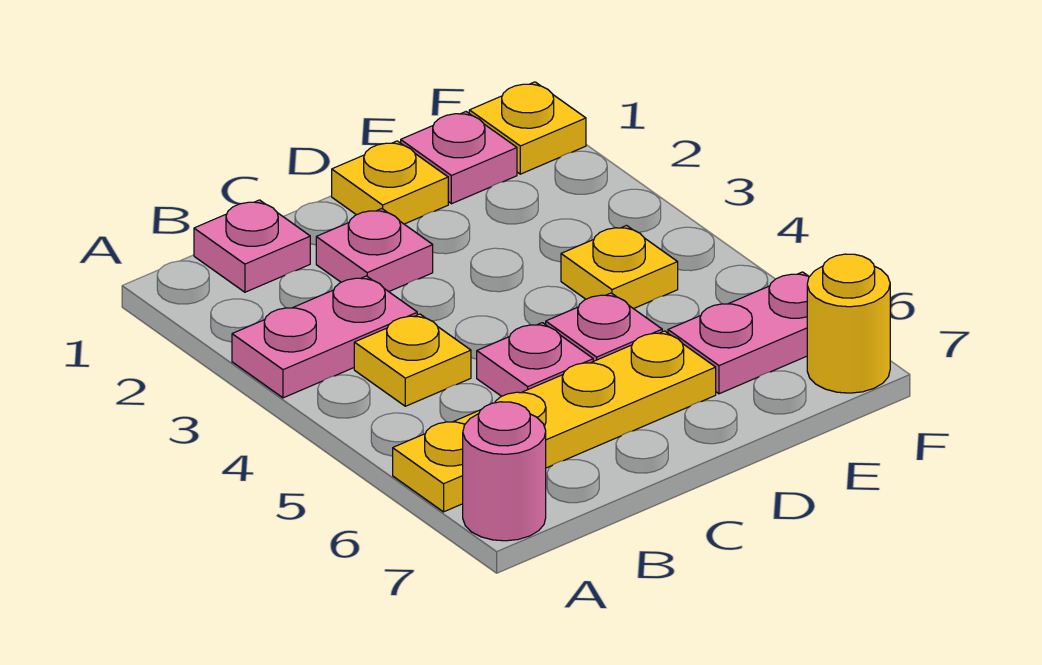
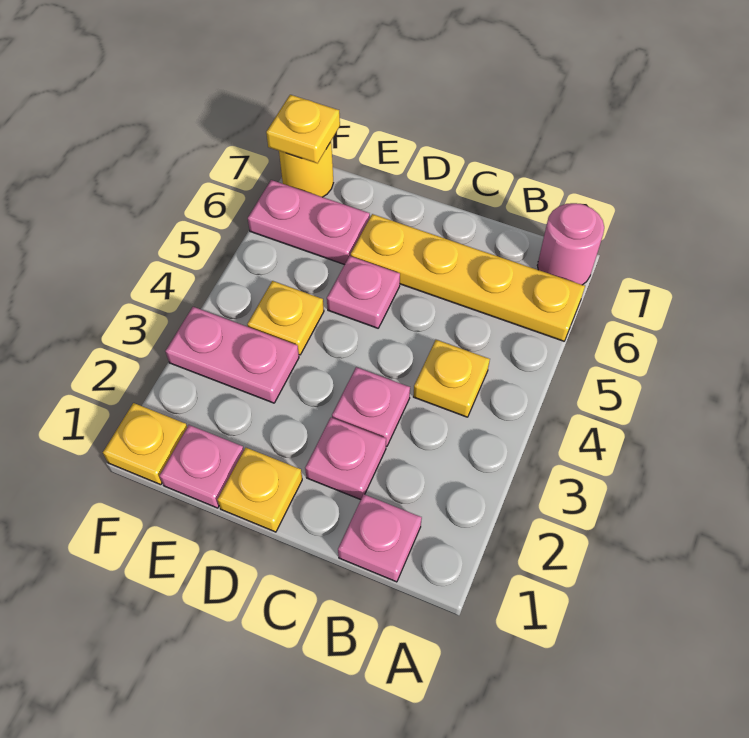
pink 1x2 plate [232,276,417,398] -> pink 1x2 plate moved to [165,307,299,403]
pink 1x1 plate [477,323,593,396] -> pink 1x1 plate moved to [332,367,410,447]
none -> yellow 1x1 plate [266,95,340,163]

